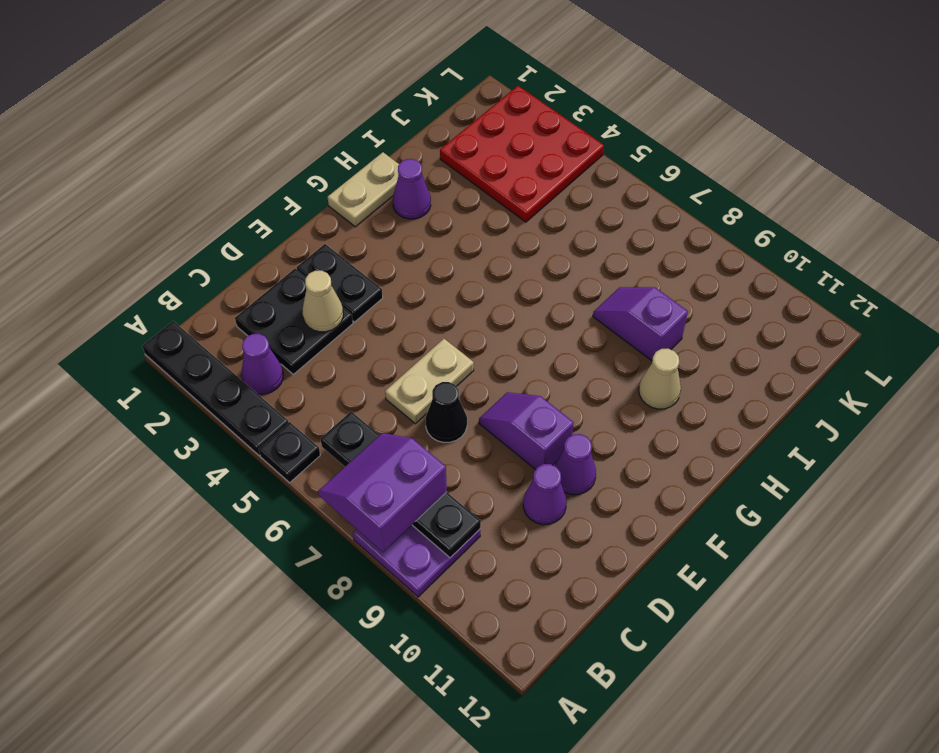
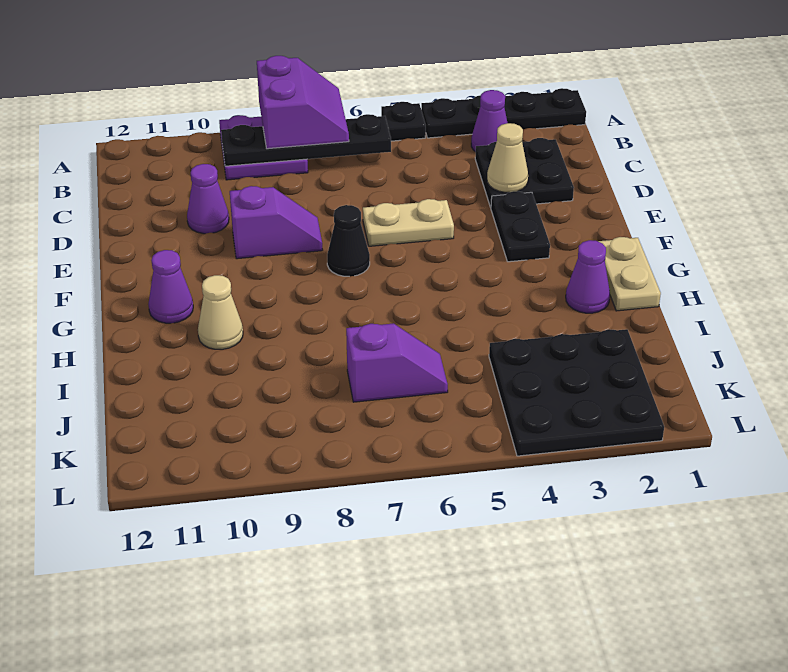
tan 1x2 plate [385,339,474,424] -> tan 1x2 plate turned to [363,199,454,246]
black 1x1 cone [426,382,467,443] -> black 1x1 cone moved to [327,205,370,277]
black 1x2 plate [297,244,383,322] -> black 1x2 plate turned to [491,191,550,262]
purple 1x1 cone [555,434,596,495] -> purple 1x1 cone moved to [148,250,193,323]
purple 1x2 slope [593,287,688,361] -> purple 1x2 slope moved to [346,323,448,402]
red 3x3 plate [440,86,604,222] -> black 3x3 plate [489,329,664,456]

